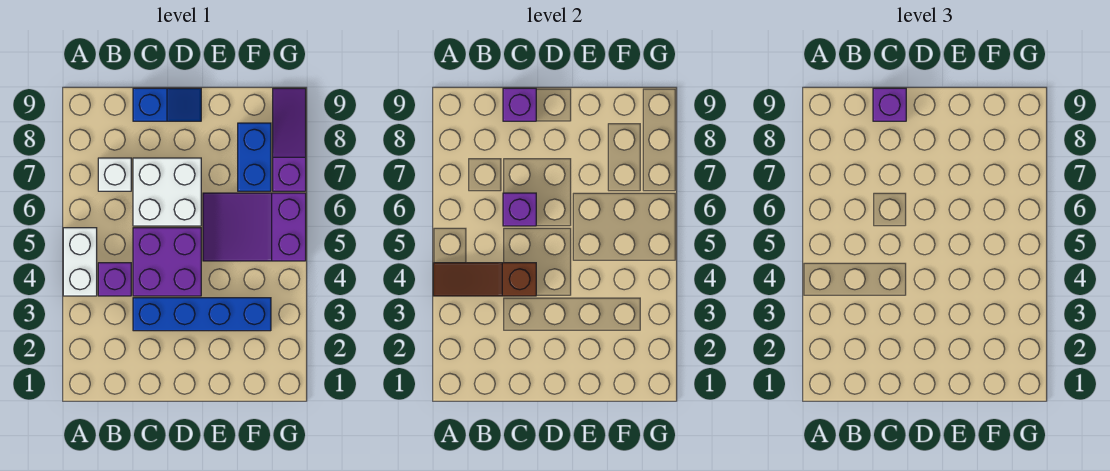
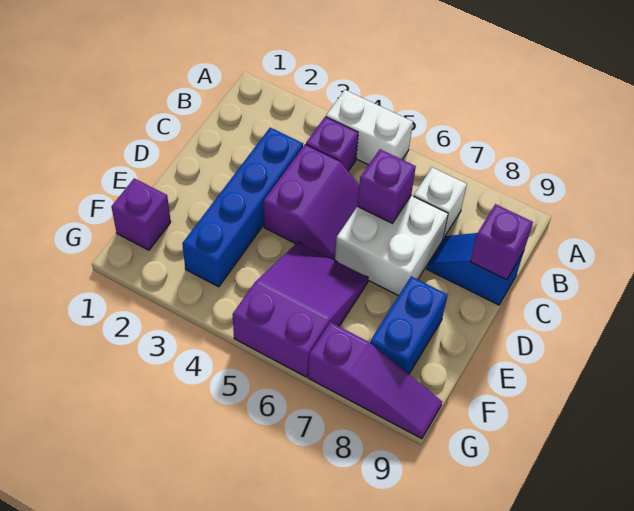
brown 1x3 slope [433,263,536,296] -> none
purple 2x2 brick [133,228,201,296] -> purple 2x2 slope [264,144,359,260]
blue 1x2 slope [133,88,201,121] -> blue 1x2 slope turned to [427,233,524,305]
purple 1x1 brick [873,88,906,121] -> purple 1x1 brick moved to [111,178,171,250]
blue 1x2 brick [238,123,271,191] -> blue 1x2 brick turned to [370,276,447,374]

